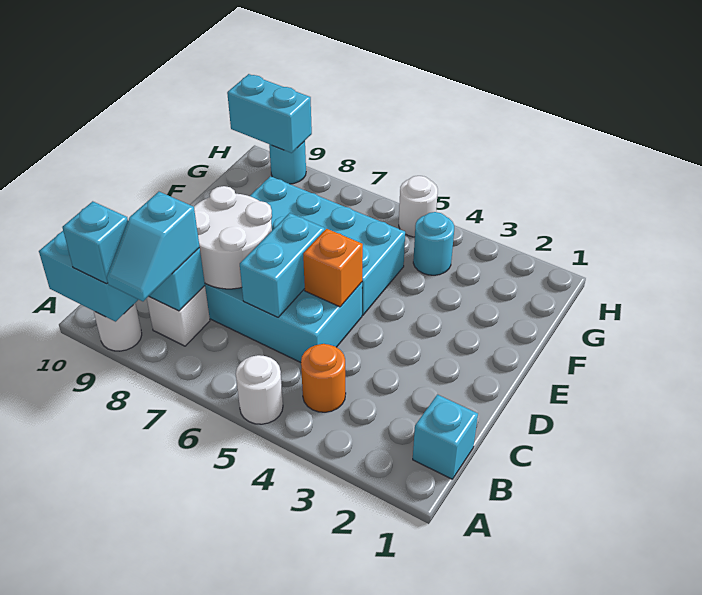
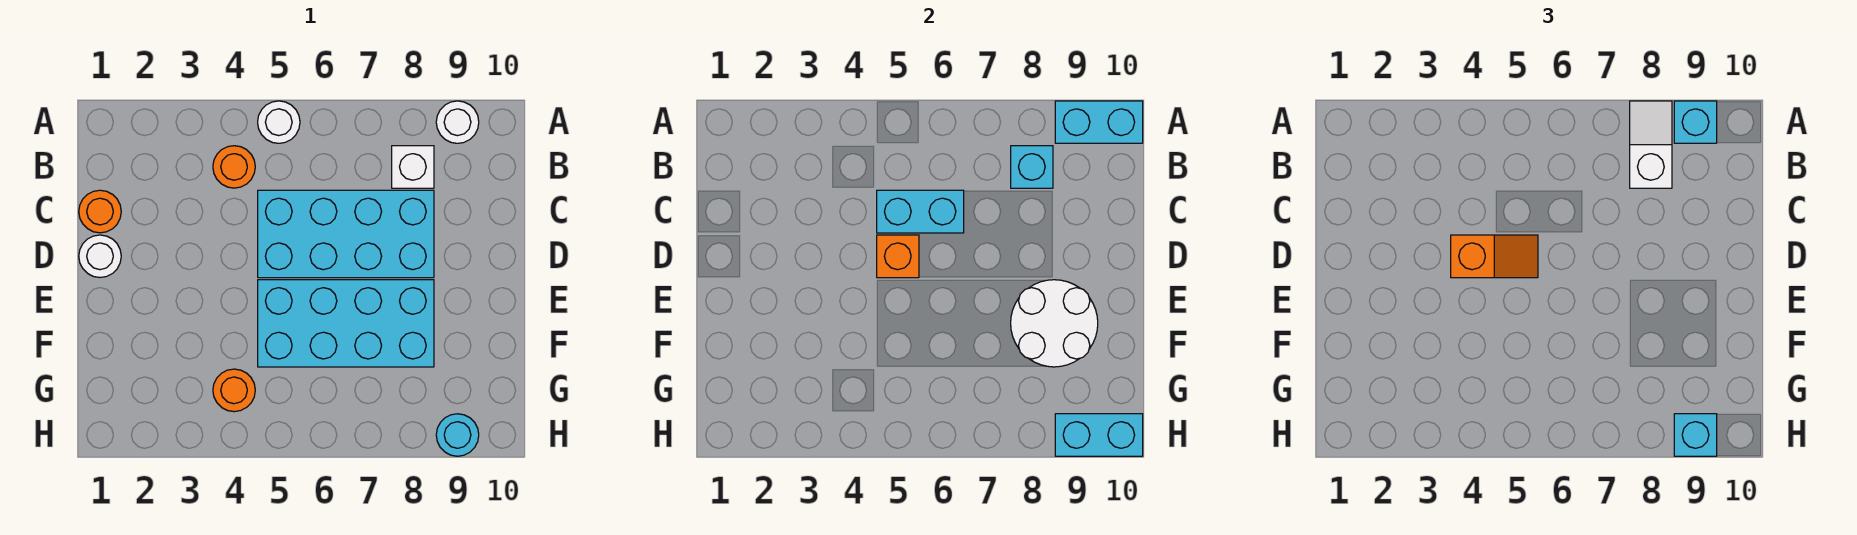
cyan 1x2 slope [107,192,200,301] -> white 1x2 slope [1630,101,1672,188]
cyan 1x1 brick [413,394,478,479] -> cyan 1x1 brick moved to [1674,414,1717,456]
none -> orange 1x1 round brick [79,190,121,233]
cyan 1x2 brick [240,213,325,317] -> cyan 1x2 brick turned to [877,190,964,233]
white 2x2 round brick [194,186,272,289] -> white 2x2 round brick moved to [1011,280,1098,367]
none -> orange 1x2 slope [1451,235,1538,278]
cyan 1x1 round brick [413,212,454,275] -> orange 1x1 round brick [213,369,255,412]
white 1x1 round brick [399,176,438,237] -> white 1x1 round brick moved to [79,235,121,277]

